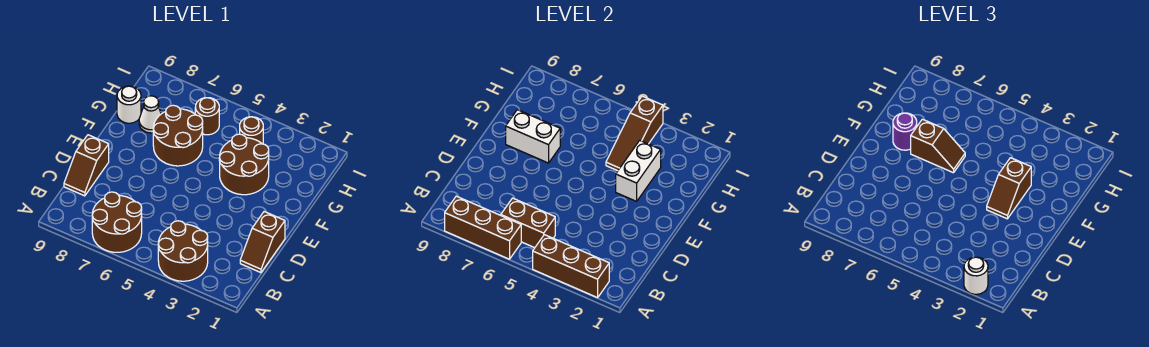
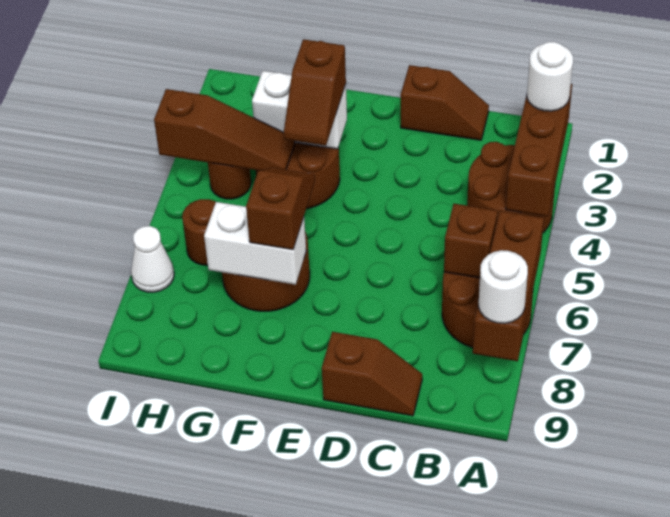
brown 1x2 brick [501,198,555,248] -> brown 1x1 brick [444,204,497,278]
brown 1x2 slope [987,158,1031,219] -> brown 1x2 slope turned to [284,39,346,146]
white 1x2 brick [506,110,560,163] -> white 1x2 brick turned to [204,202,306,285]
purple 1x1 round brick [893,113,917,150] -> none
white 1x1 cone [139,96,161,133] -> white 1x1 cone moved to [131,226,174,292]
white 1x1 round brick [117,86,141,123] -> white 1x1 round brick moved to [479,250,528,323]

